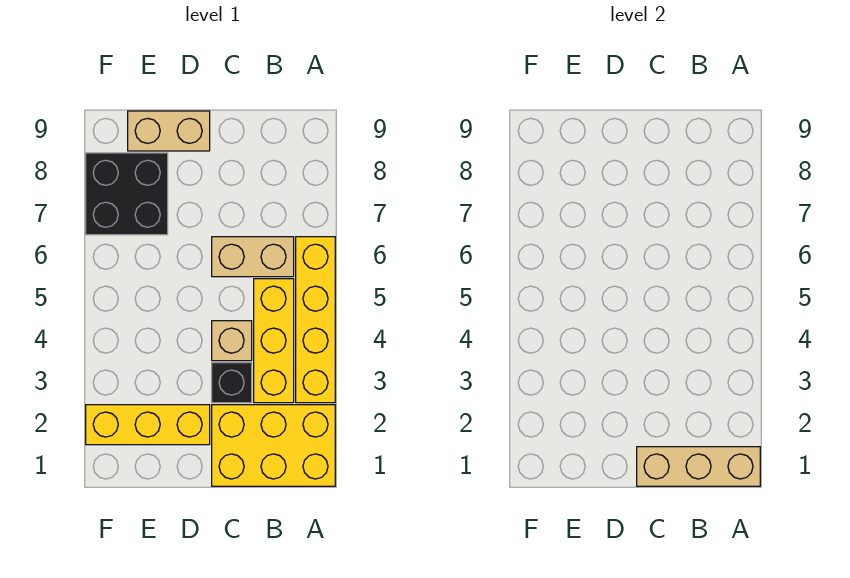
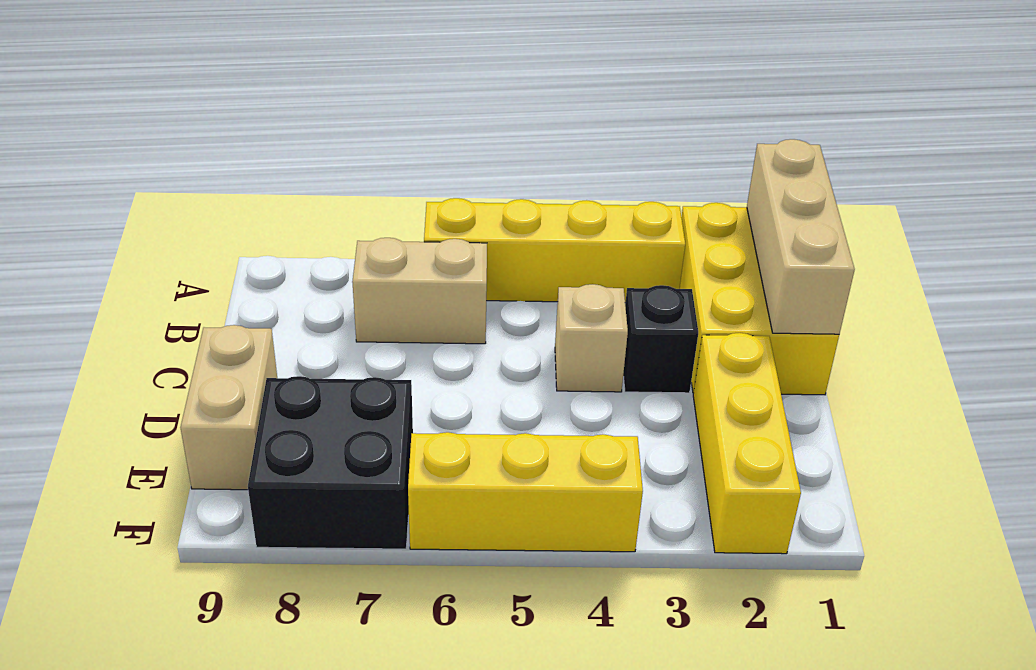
yellow 1x3 brick [254,279,294,403] -> yellow 1x3 brick moved to [408,432,643,552]
tan 1x2 brick [212,237,294,277] -> tan 1x2 brick turned to [352,238,487,344]

